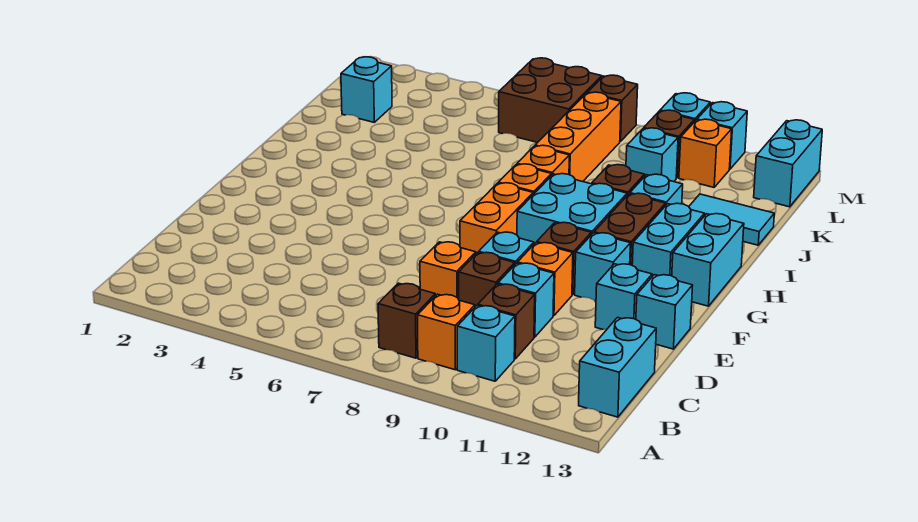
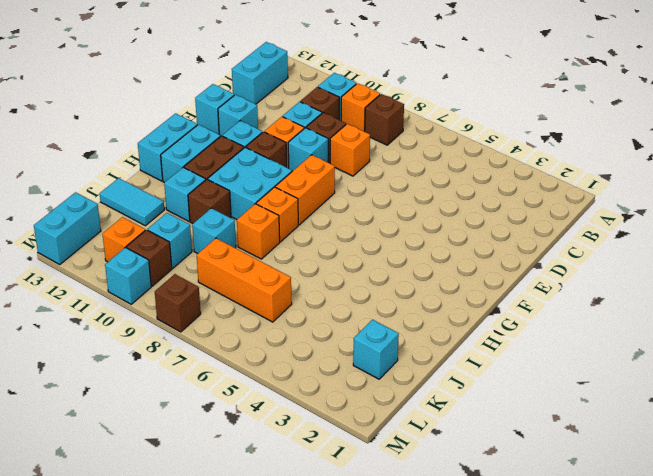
orange 1x3 brick [535,92,621,182] -> orange 1x3 brick turned to [197,238,292,322]
brown 2x2 brick [499,58,602,143] -> none
cyan 1x1 brick [697,102,747,169] -> cyan 1x1 brick moved to [192,208,236,253]

